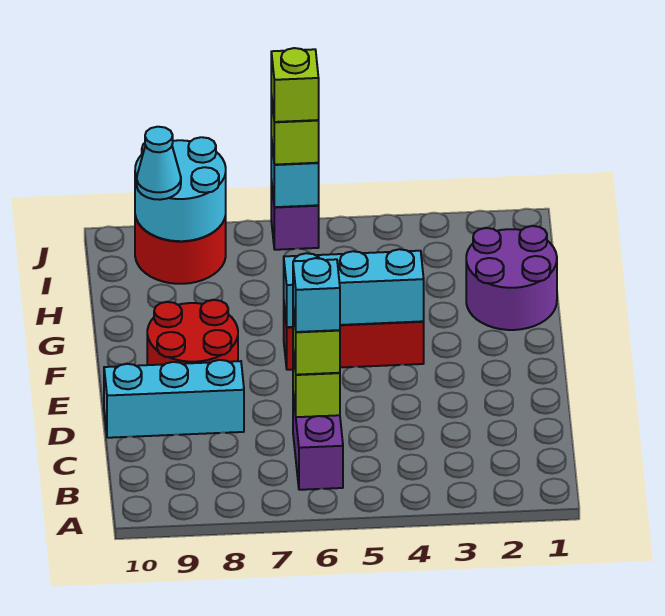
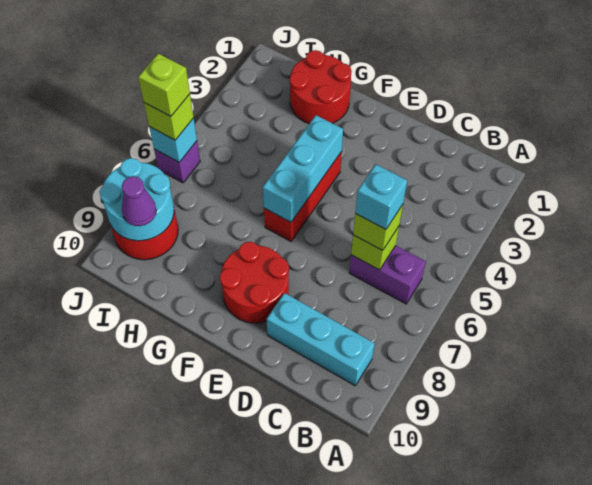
cyan 1x3 brick [104,360,244,438] -> cyan 1x3 brick turned to [267,293,375,386]
purple 2x2 round brick [466,226,557,330] -> red 2x2 round brick [290,50,352,124]
cyan 1x1 cone [137,127,181,200] -> purple 1x1 cone [122,176,156,226]

